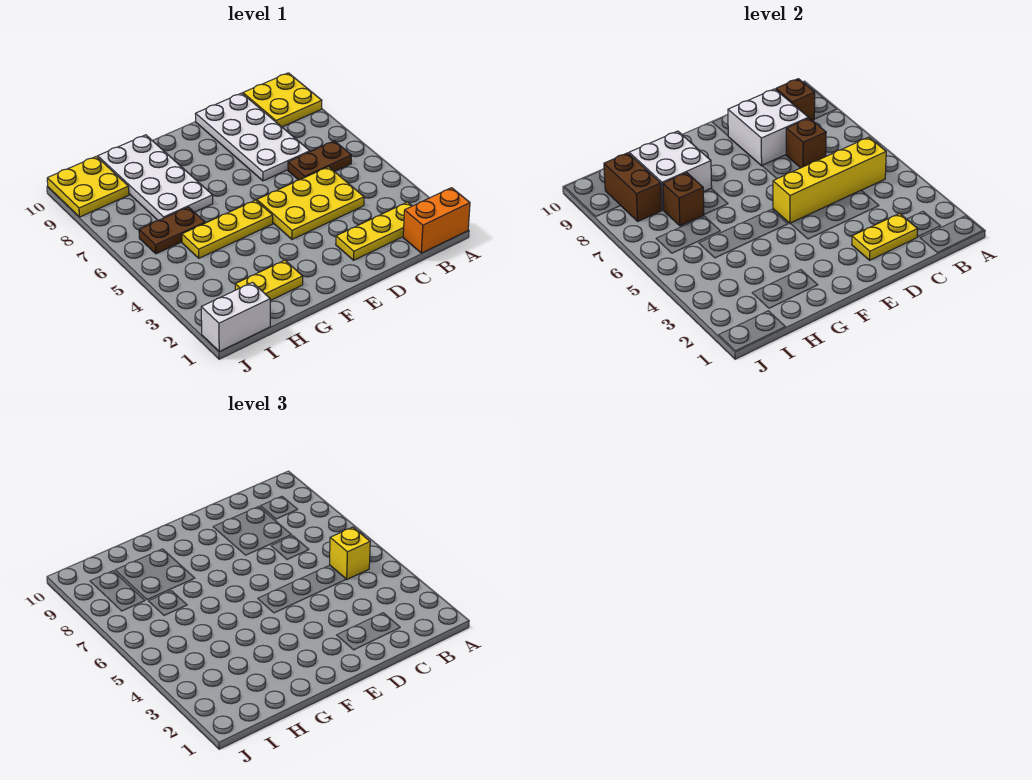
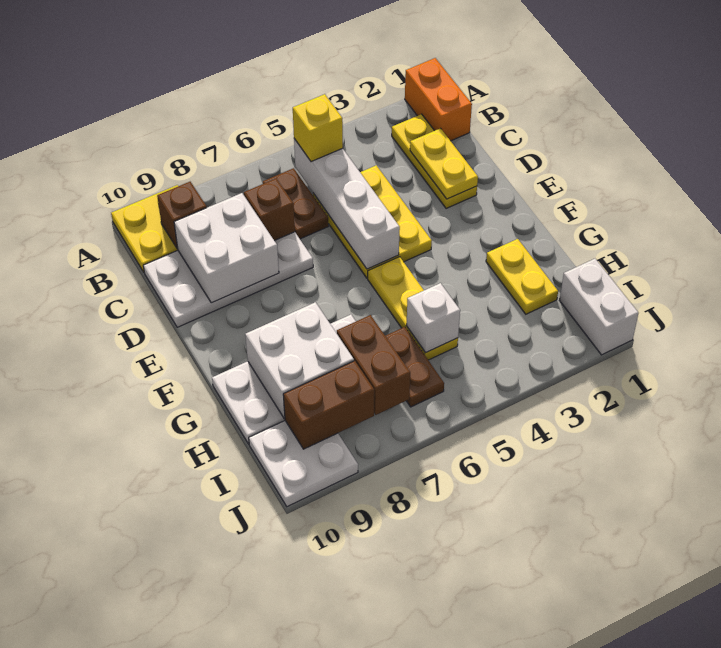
yellow 1x4 brick [773,137,886,223] -> white 1x4 brick [294,139,400,269]
none -> white 1x1 brick [406,283,460,353]
brown 1x1 brick [663,173,704,226] -> brown 1x2 brick [337,315,410,415]
yellow 2x2 plate [47,156,129,217] -> white 2x2 plate [249,421,358,507]

